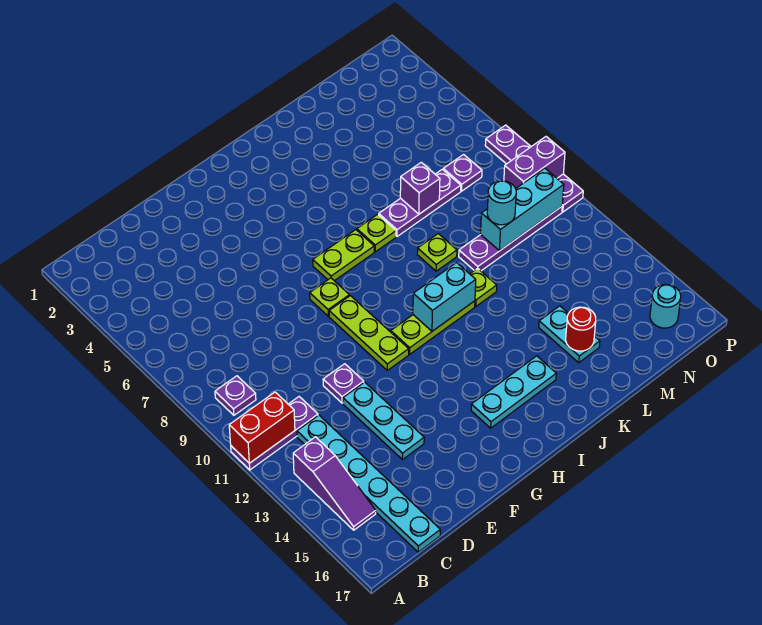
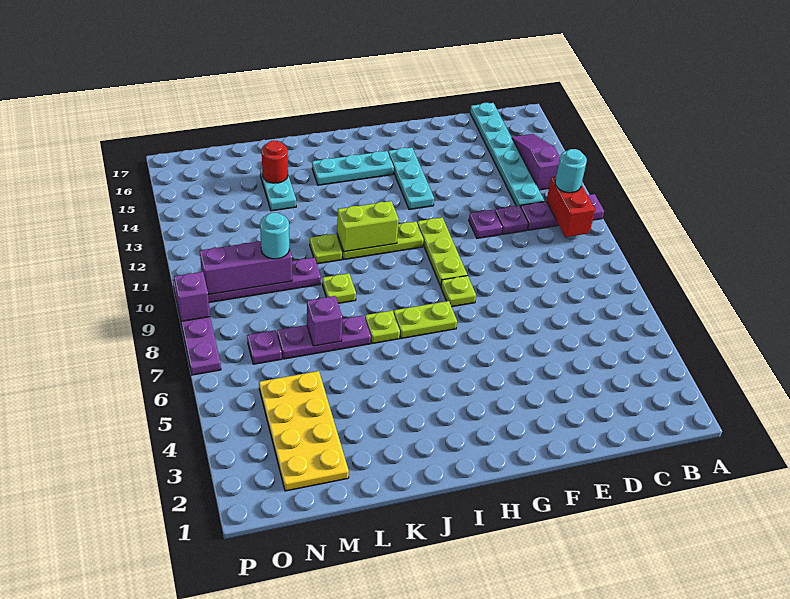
red 1x2 brick [229,392,295,463] -> red 1x2 brick turned to [546,177,595,237]
purple 1x1 plate [215,376,256,415] -> purple 1x1 plate moved to [495,206,528,234]
cyan 1x3 plate [343,382,424,460] -> cyan 1x3 plate moved to [388,147,434,209]
cyan 1x2 brick [413,263,476,331] -> lime 1x2 brick [337,201,399,252]
none -> yellow 2x4 plate [259,371,349,491]
cyan 1x3 brick [481,168,564,251] -> purple 1x3 brick [200,241,292,295]
purple 1x2 brick [504,137,565,189] -> purple 1x1 brick [174,272,210,321]
cyan 1x1 round brick [650,284,681,328] -> cyan 1x1 round brick moved to [555,149,587,193]

